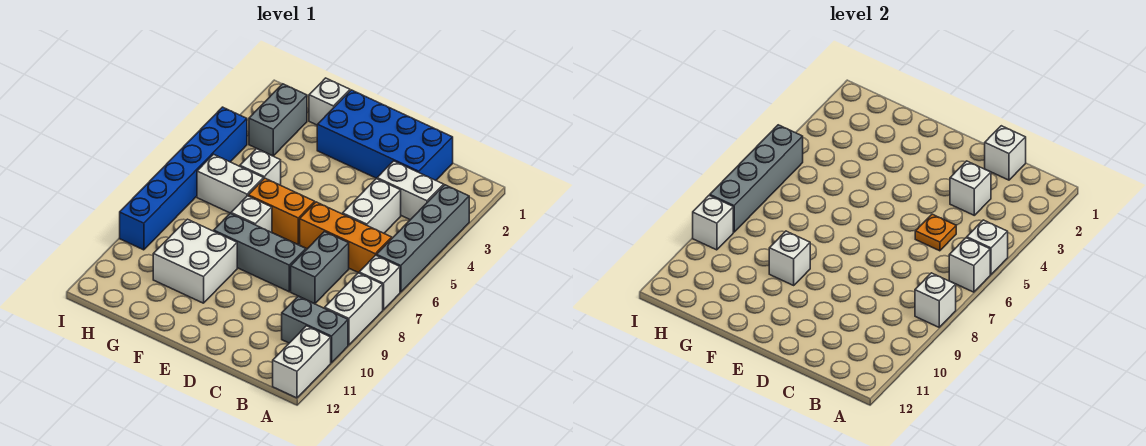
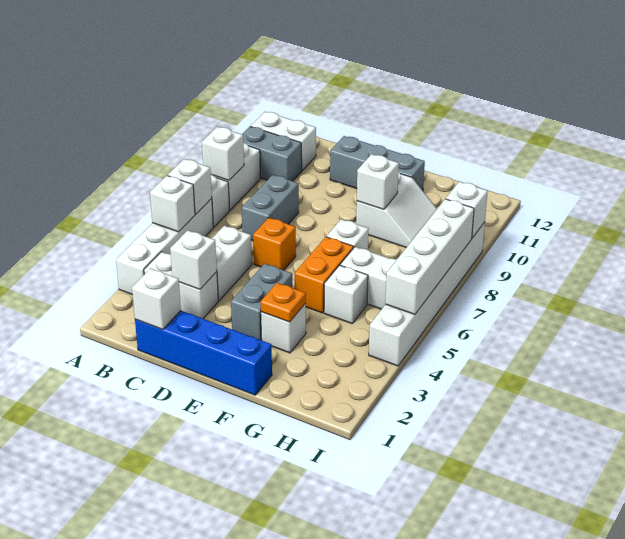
grey 1x4 brick [376,185,469,292] -> white 1x4 brick [116,198,213,295]
white 1x2 brick [273,326,331,398] -> white 1x2 brick turned to [251,112,316,171]
orange 1x3 brick [300,202,392,273] -> orange 1x1 brick [253,218,296,270]
blue 2x4 brick [317,90,453,180] -> blue 1x4 brick [135,311,272,395]
orange 1x1 plate [915,214,956,251] -> orange 1x1 plate moved to [260,283,306,322]
grey 1x3 brick [214,213,306,292] -> grey 1x3 brick moved to [330,136,425,191]
orange 1x2 brick [248,178,315,245] -> orange 1x2 brick turned to [295,237,353,313]
white 2x2 brick [153,219,237,303] -> white 2x2 slope [356,172,437,248]
white 1x1 brick [309,78,350,125] -> white 1x1 brick moved to [261,304,306,353]
grey 1x2 brick [249,84,307,156] -> grey 1x2 brick moved to [231,264,292,340]
blue 1x6 brick [120,107,247,250] -> white 1x6 brick [369,222,485,366]
grey 1x4 brick [710,125,803,232] -> white 1x4 brick [385,199,474,314]

